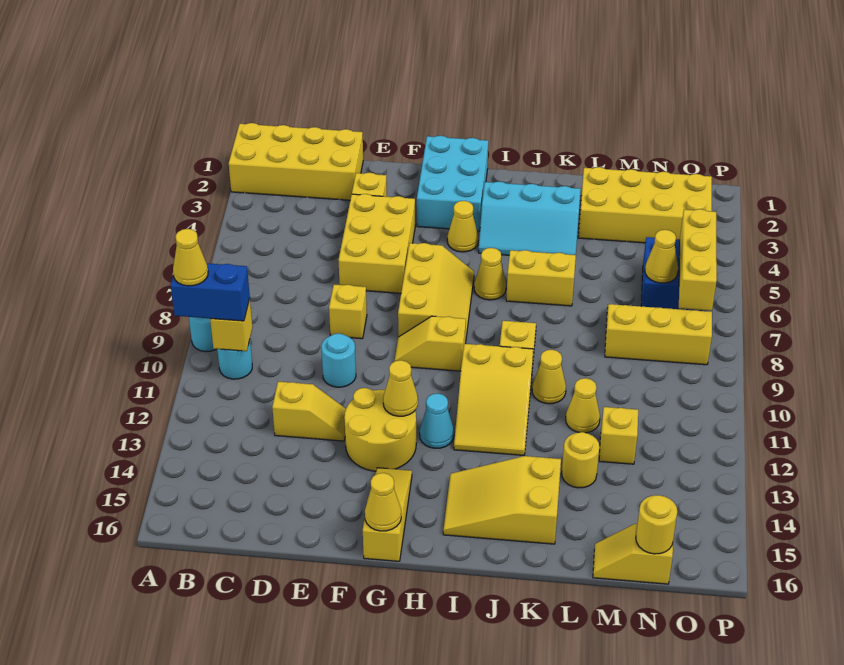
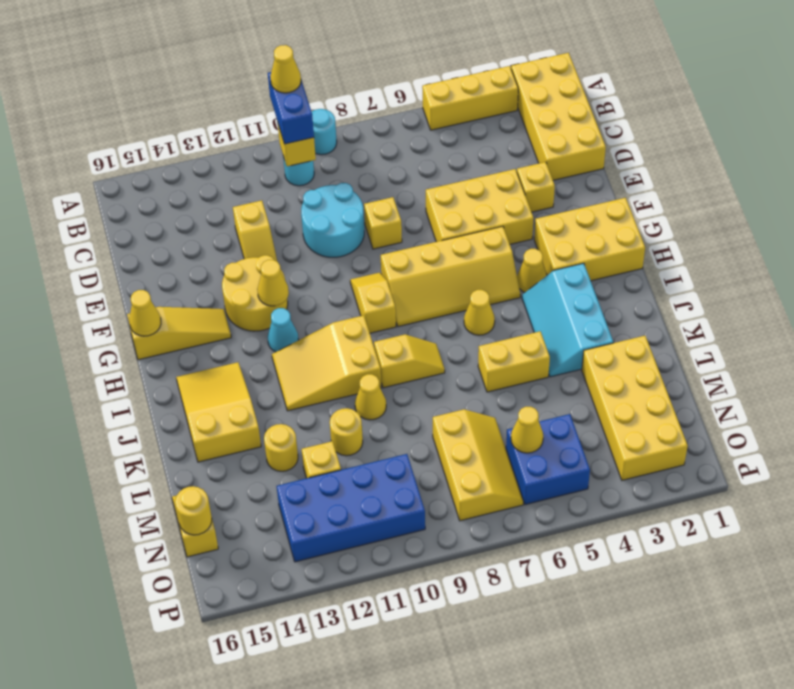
cyan 1x1 round brick [321,333,356,387] -> cyan 2x2 round brick [301,183,364,257]
cyan 2x3 brick [417,136,488,231] -> yellow 2x3 brick [534,198,645,281]
yellow 2x3 slope [398,243,474,343] -> yellow 2x4 slope [381,226,520,327]
yellow 1x2 brick [506,250,576,306] -> yellow 1x2 brick turned to [478,331,550,392]
yellow 1x1 cone [566,378,600,433] -> yellow 1x1 round brick [330,408,363,456]
none -> blue 2x4 brick [277,454,425,562]
yellow 1x3 brick [679,209,717,311] -> yellow 1x3 brick moved to [422,66,518,130]

